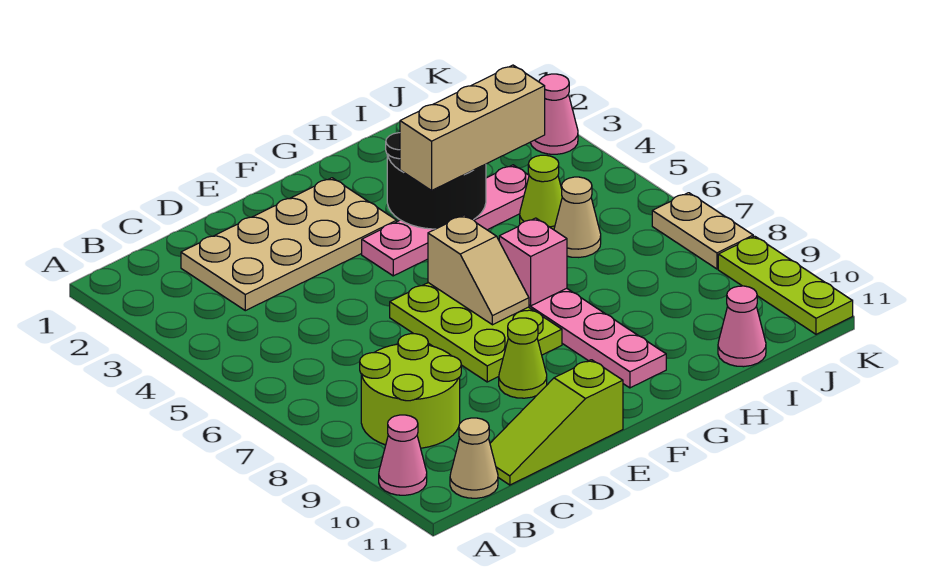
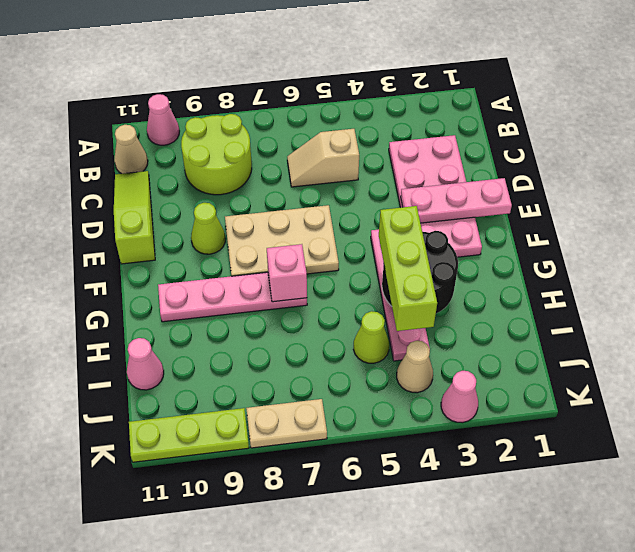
tan 2x4 plate [181,178,397,311] -> pink 2x4 plate [389,135,482,257]
none -> pink 1x3 plate [401,178,512,223]
lime 2x3 plate [390,283,562,382] -> tan 2x3 plate [225,205,339,276]
tan 1x2 slope [428,215,529,325] -> tan 1x2 slope moved to [287,129,359,187]
tan 1x3 brick [400,65,545,190] -> lime 1x3 brick [379,206,437,331]
tan 1x1 cone [554,177,601,257] -> tan 1x1 cone moved to [397,341,433,393]

